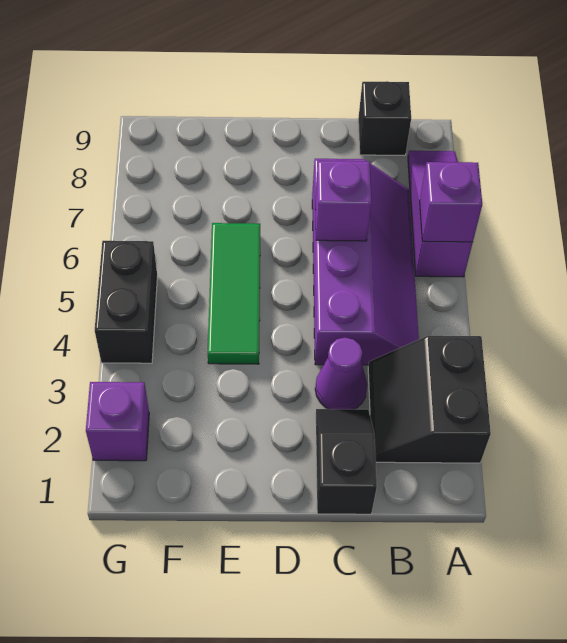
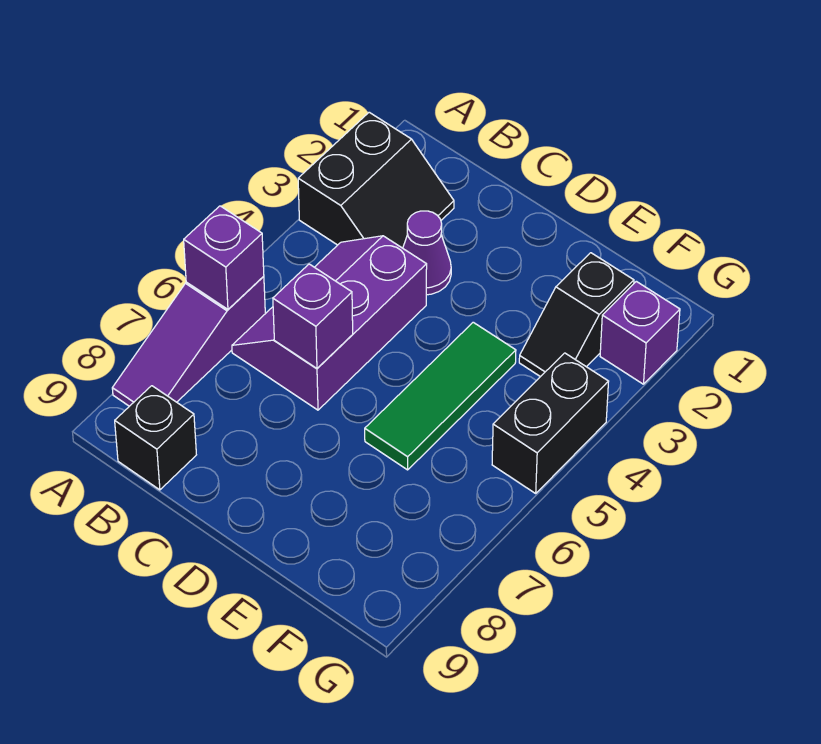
purple 2x4 slope [312,159,419,365] -> purple 2x3 slope [232,236,427,410]
black 1x2 slope [316,409,377,514] -> black 1x2 slope moved to [519,253,634,377]

